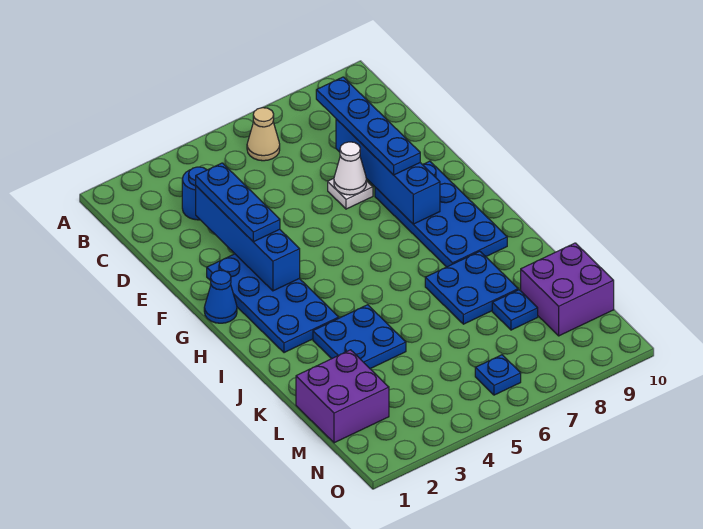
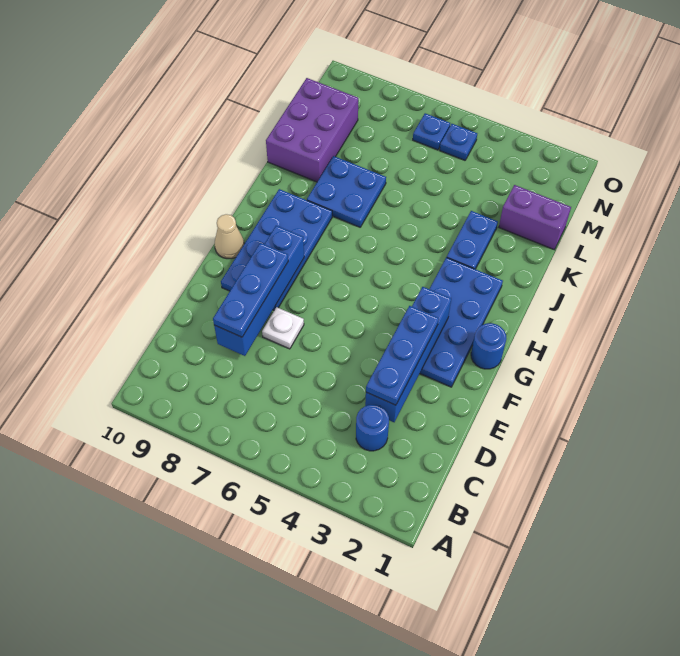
tan 1x1 cone [247,108,280,161] -> tan 1x1 cone moved to [215,214,244,259]
blue 1x4 plate [316,77,420,175] -> blue 1x3 plate [213,243,288,337]
white 1x1 cone [334,142,366,195] -> none
blue 1x1 cone [204,270,237,323] -> blue 1x1 round brick [471,323,506,369]
blue 2x2 plate [313,305,406,369] -> blue 1x2 plate [447,211,498,269]
purple 2x2 brick [296,350,389,443] -> purple 1x2 brick [499,185,571,250]
blue 1x1 plate [492,290,538,330] -> blue 1x1 plate moved to [440,124,477,160]
purple 2x2 brick [521,243,614,336] -> purple 2x3 brick [266,78,358,182]

